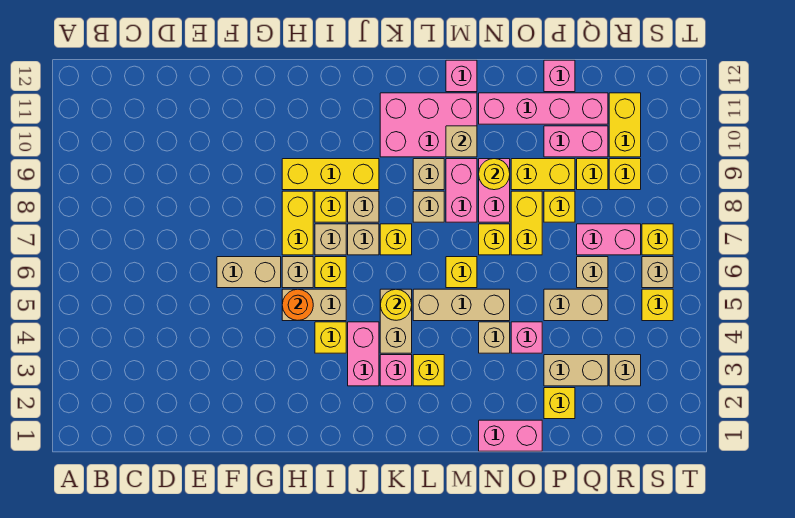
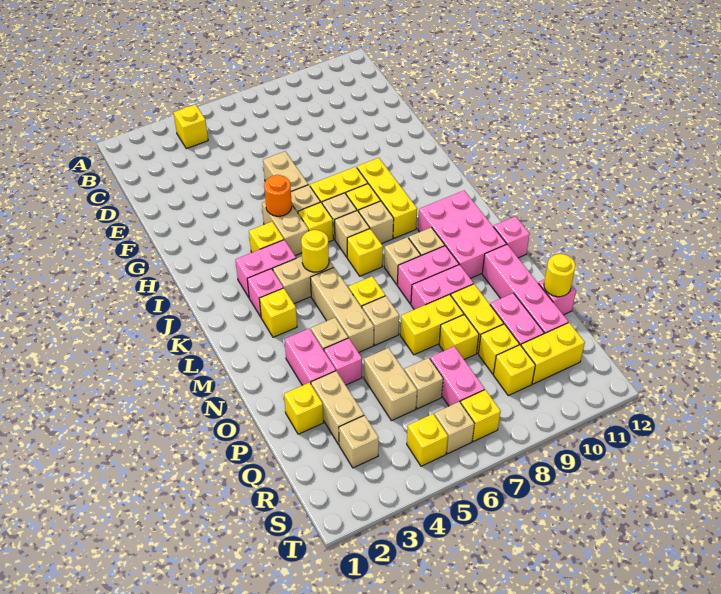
tan 1x1 brick [446,126,477,157] -> tan 1x1 brick moved to [362,296,399,345]
pink 1x2 brick [479,420,542,451] -> pink 1x2 brick moved to [285,329,336,386]
yellow 1x1 brick [479,224,510,255] -> yellow 1x1 brick moved to [174,104,208,149]
yellow 1x1 round brick [479,159,510,190] -> yellow 1x1 round brick moved to [544,254,575,297]

